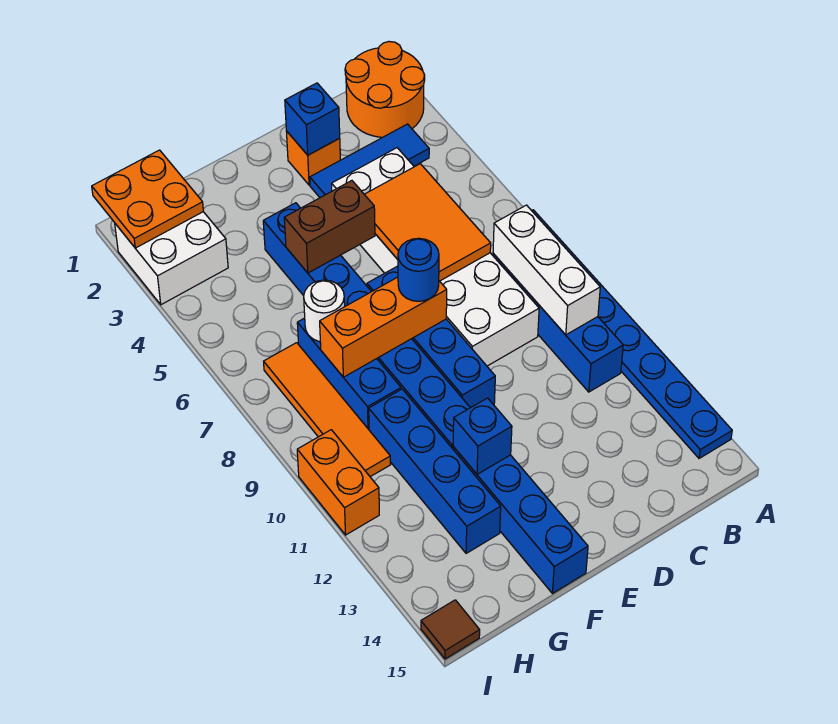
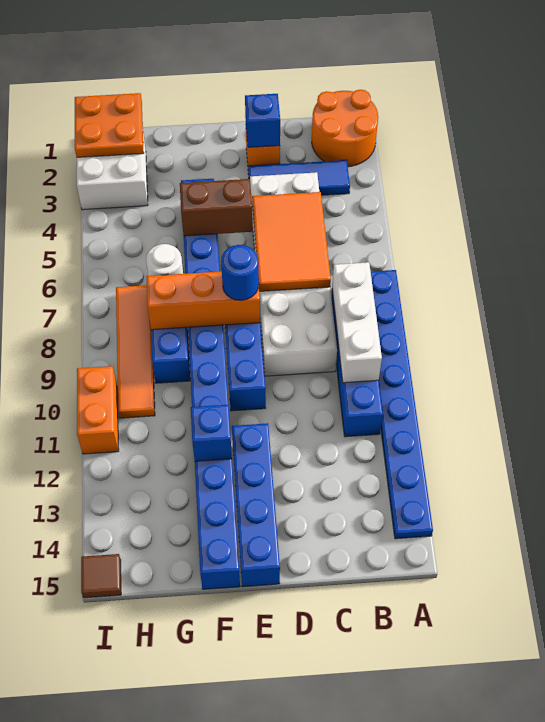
blue 1x4 brick [369,389,501,553] -> blue 1x4 brick moved to [232,423,280,587]

